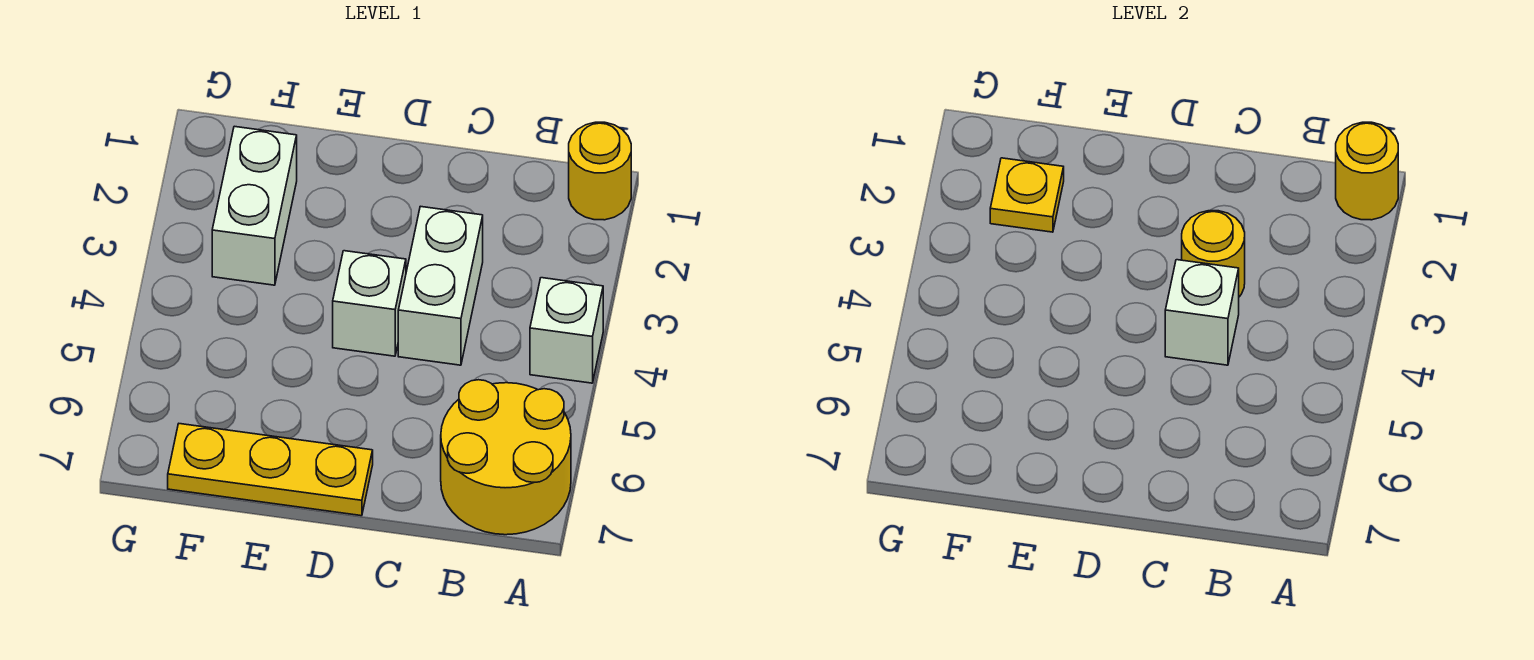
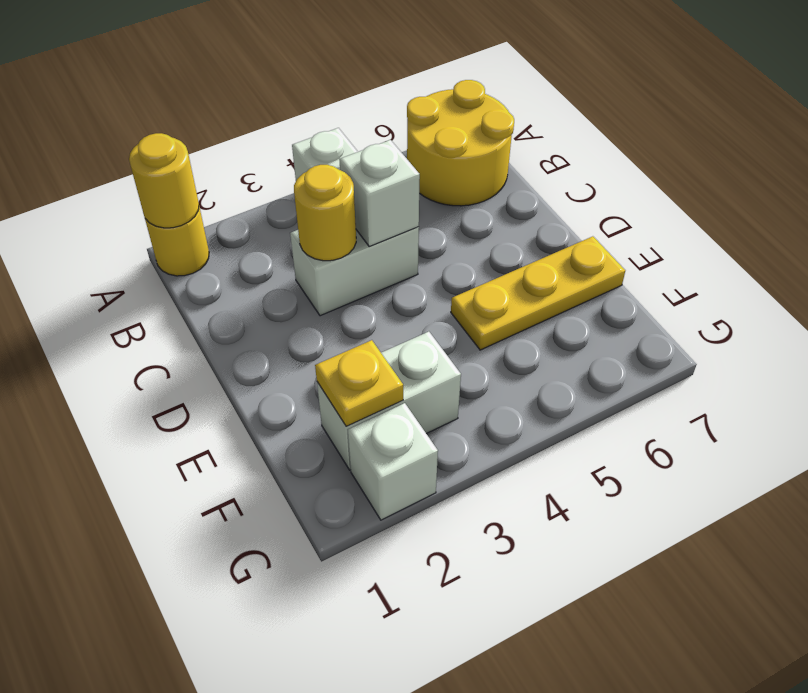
white 1x1 brick [333,251,406,356] -> white 1x1 brick moved to [348,403,438,520]
yellow 1x3 plate [168,424,373,516] -> yellow 1x3 plate turned to [451,236,625,350]

